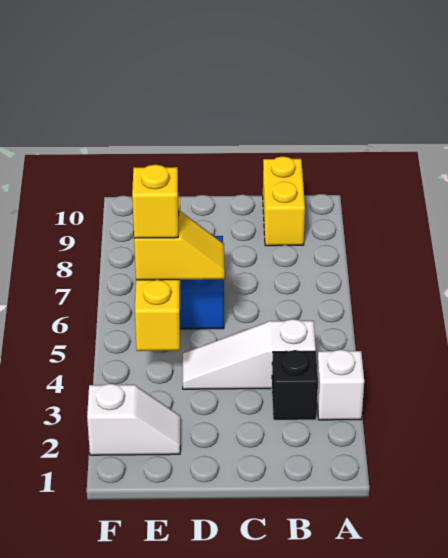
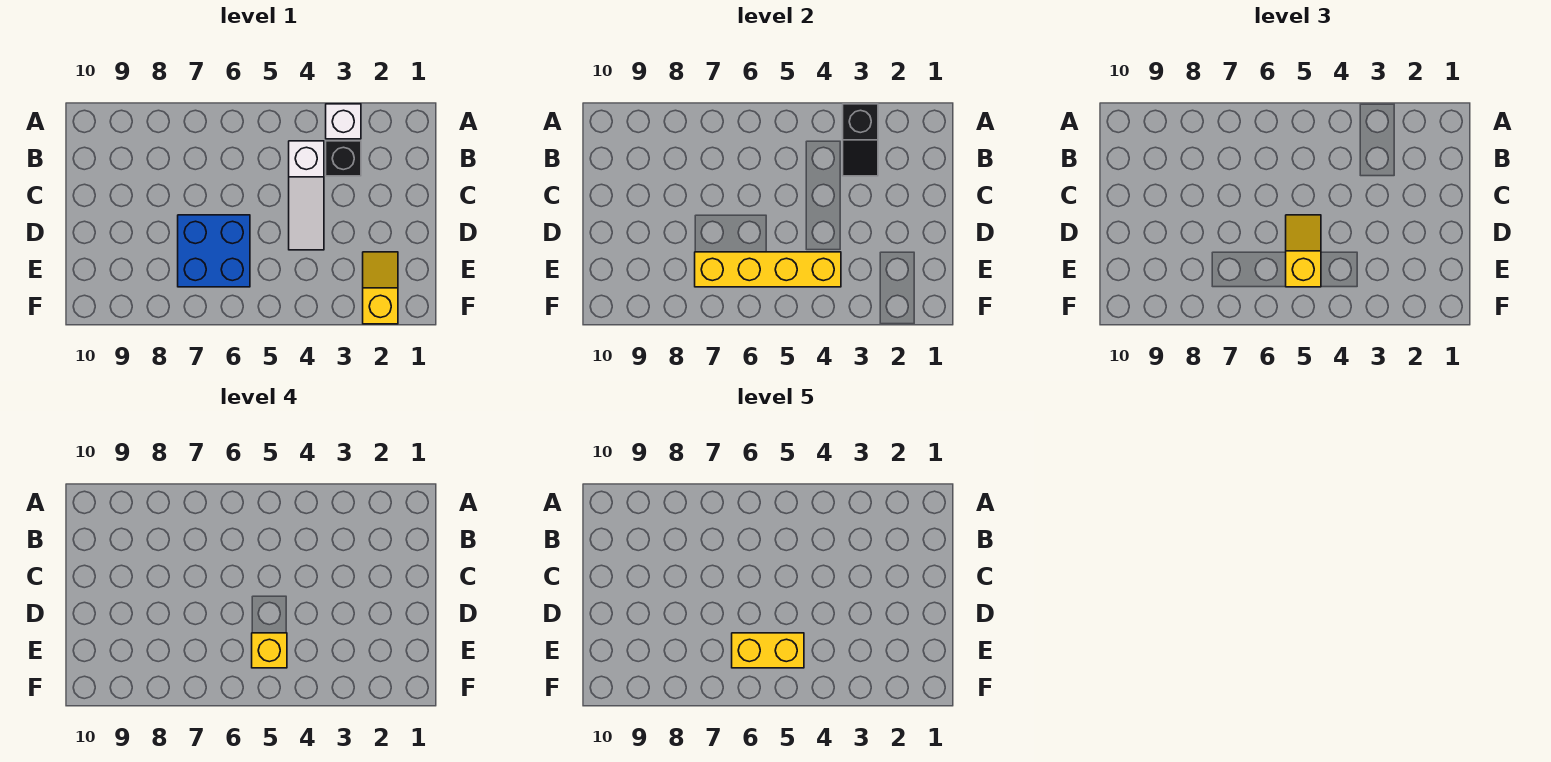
none -> black 1x2 slope [843,104,878,176]
yellow 1x2 brick [263,156,305,246] -> yellow 1x2 brick moved to [732,633,804,668]
white 1x2 slope [87,384,180,455] -> yellow 1x2 slope [363,252,398,324]

